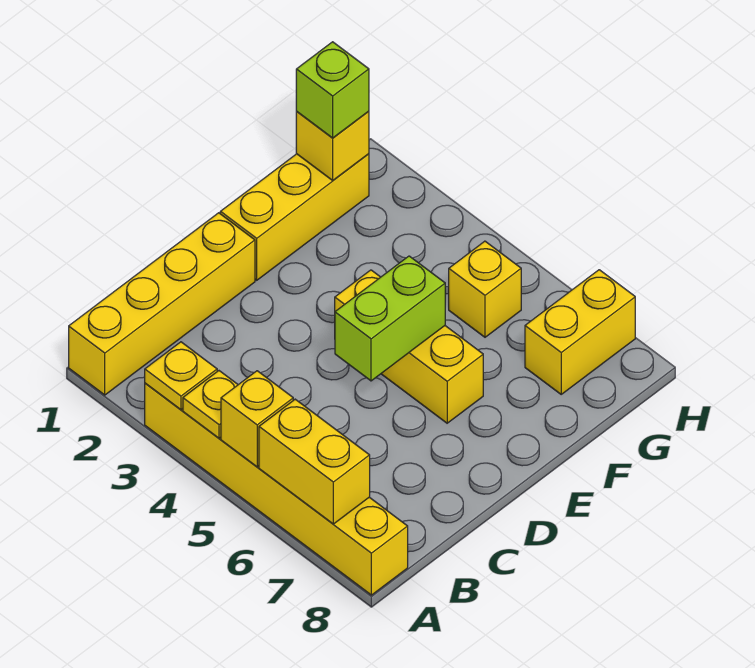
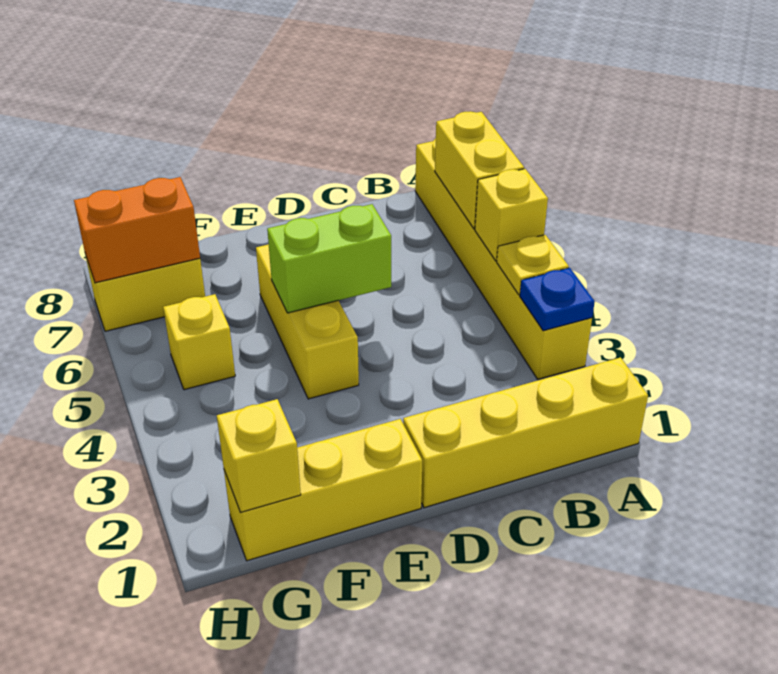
yellow 1x1 plate [145,342,217,410] -> blue 1x1 plate [520,268,595,331]
lime 1x1 brick [296,42,369,138] -> none
none -> orange 1x2 brick [74,177,200,283]

